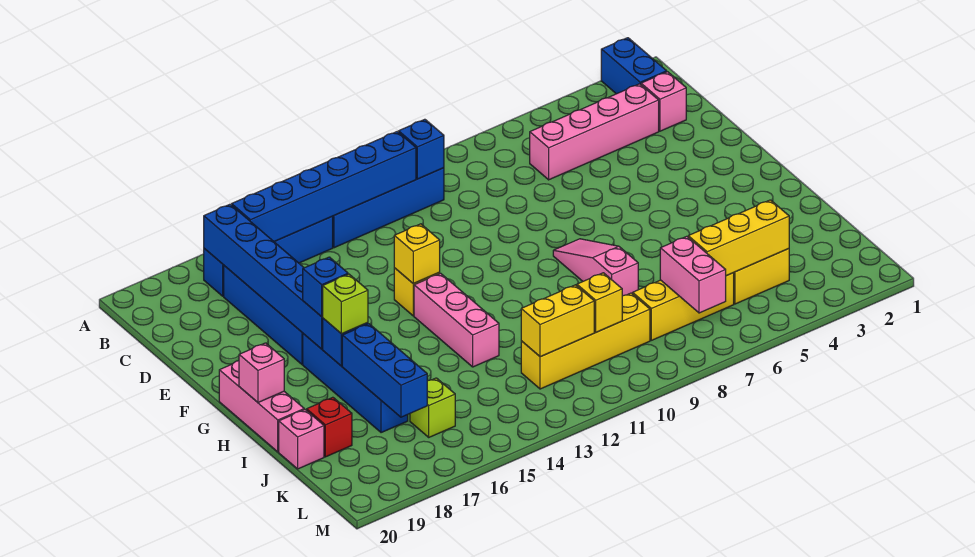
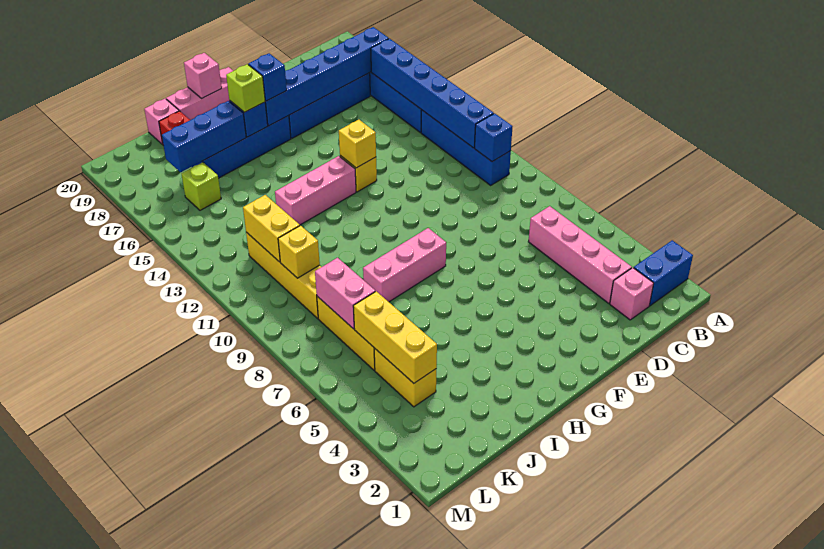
pink 1x3 slope [553,239,638,296] -> pink 1x3 brick [363,228,446,302]
pink 1x2 brick [660,236,726,313] -> pink 1x2 brick turned to [315,258,375,329]

